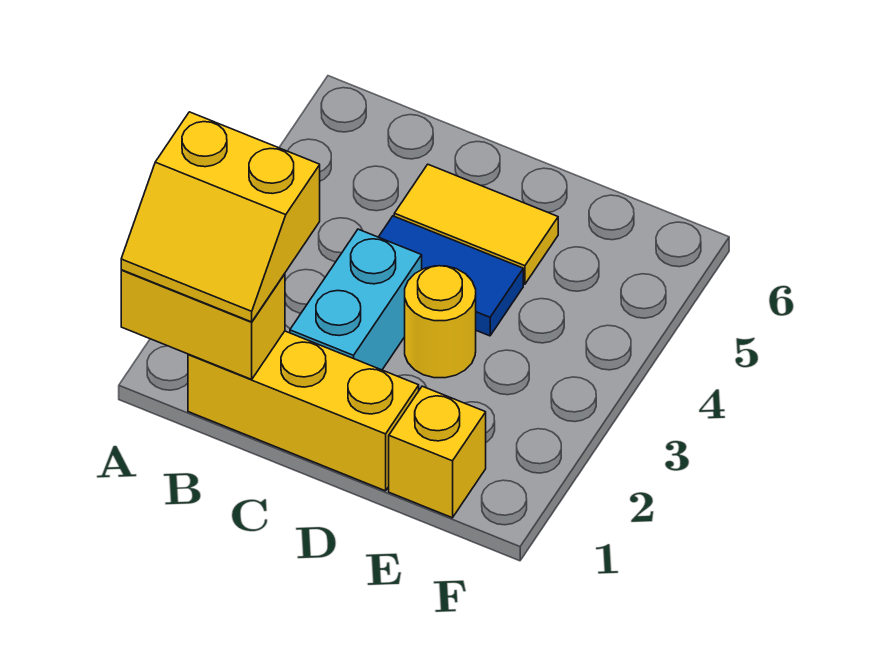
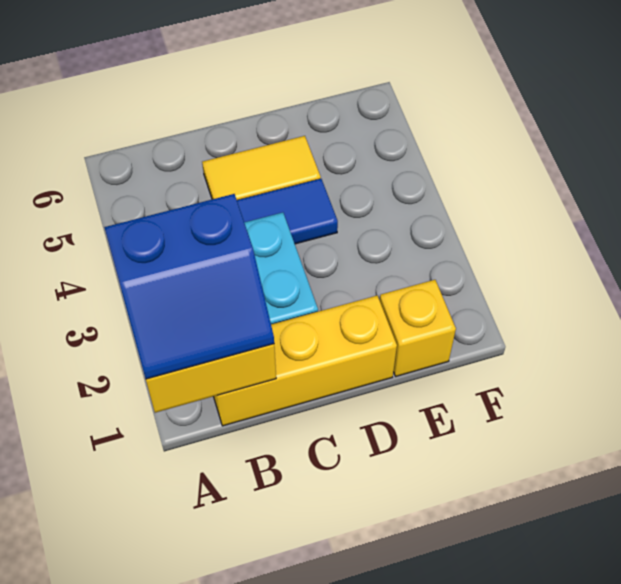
yellow 2x2 slope [121,112,320,322] -> blue 2x2 slope [104,194,274,379]
yellow 1x1 round brick [405,266,476,378] -> none

